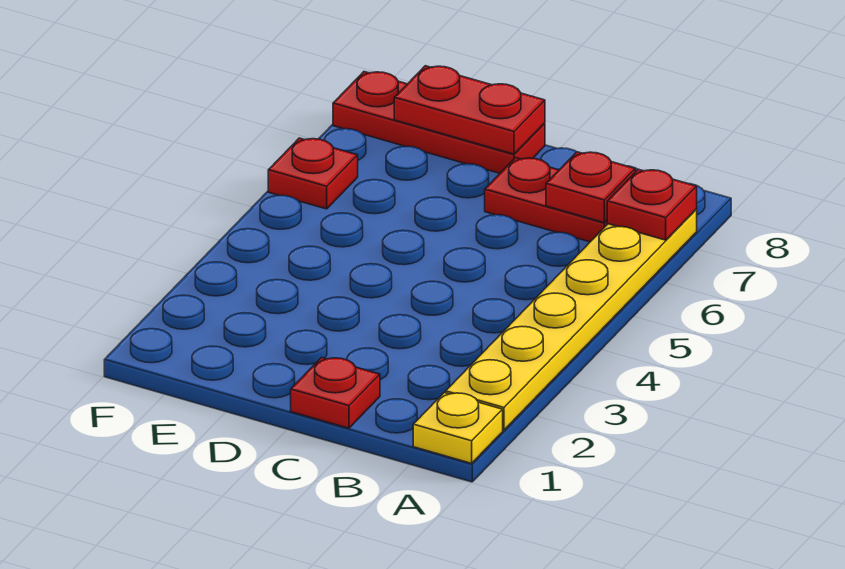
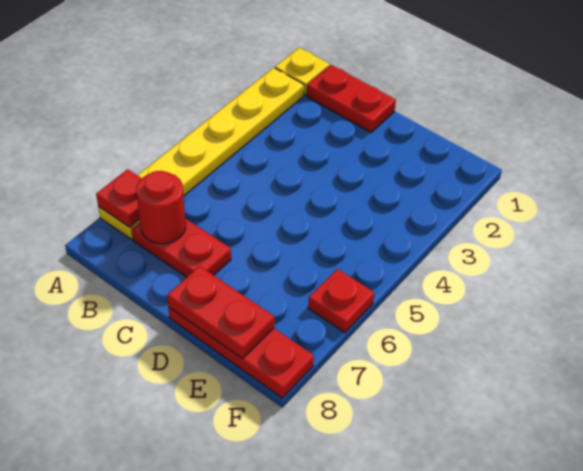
red 1x1 plate [546,152,635,222] -> red 1x1 round brick [136,171,186,244]
red 1x1 plate [291,357,380,428] -> red 1x2 plate [307,65,396,132]

